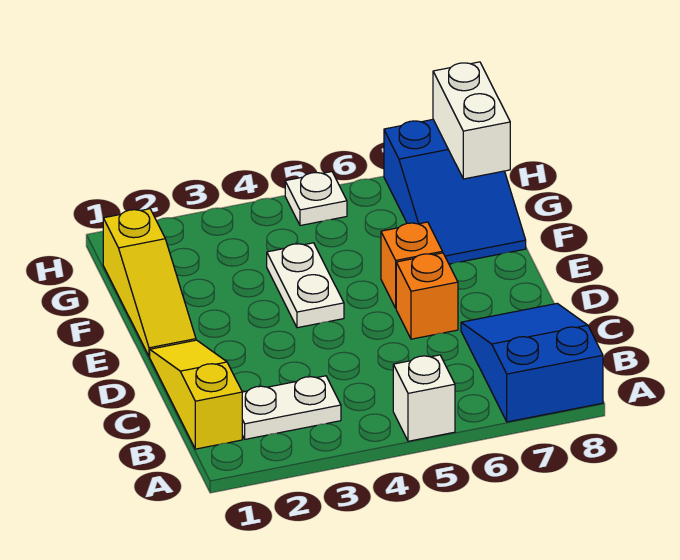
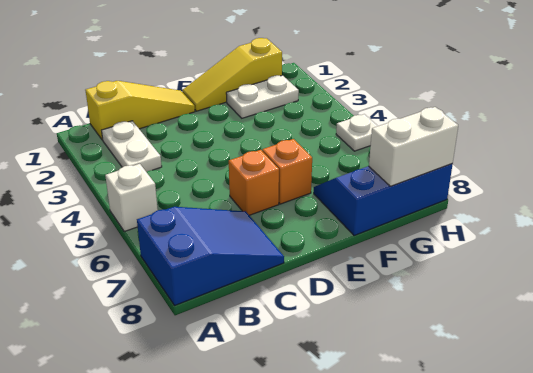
white 1x2 plate [267,243,344,328] -> white 1x2 plate moved to [226,75,299,118]
blue 2x3 slope [384,120,526,264] -> blue 2x3 slope turned to [314,164,453,236]

